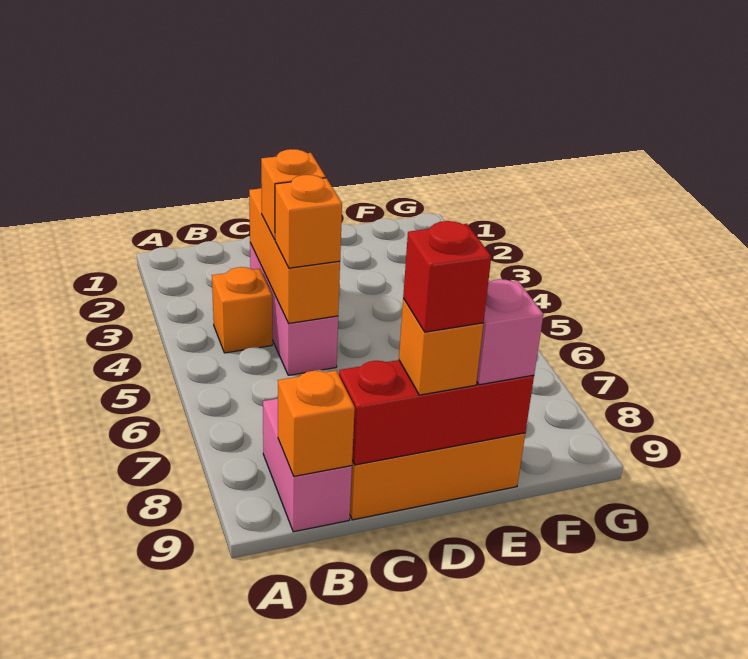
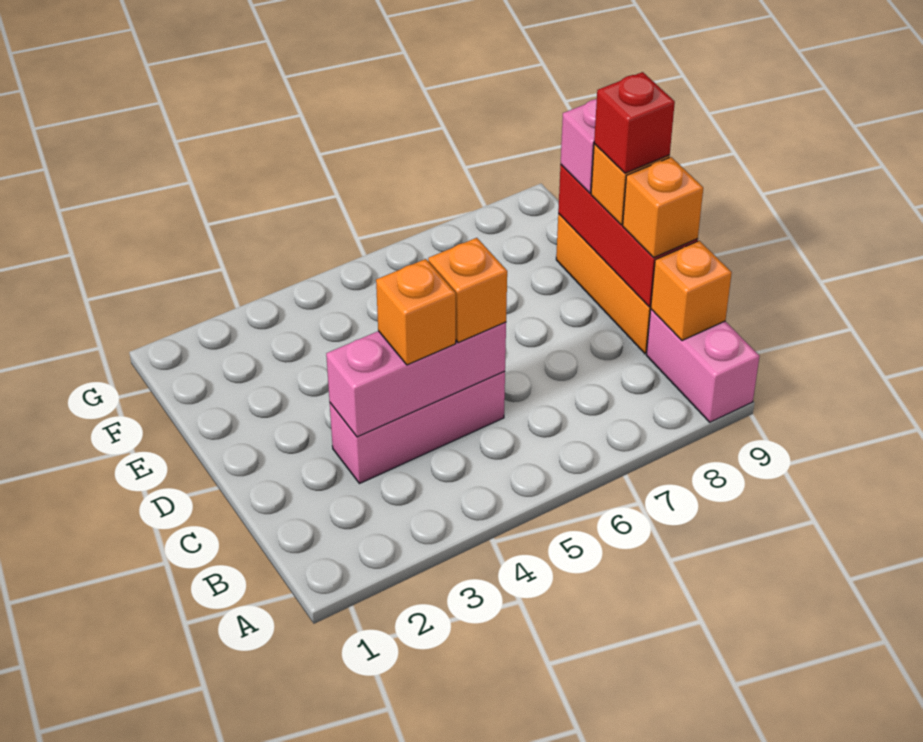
orange 1x1 brick [212,267,272,353] -> orange 1x1 brick moved to [623,157,703,257]
pink 1x2 brick [263,399,352,532] -> pink 1x2 brick turned to [646,309,760,422]
orange 1x3 brick [249,188,340,323] -> pink 1x3 brick [326,322,506,437]

